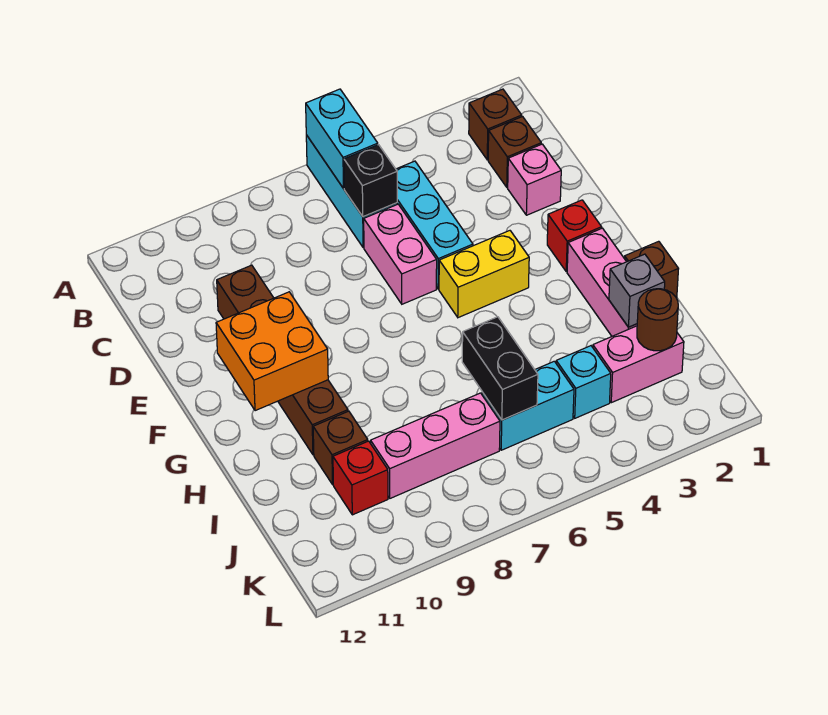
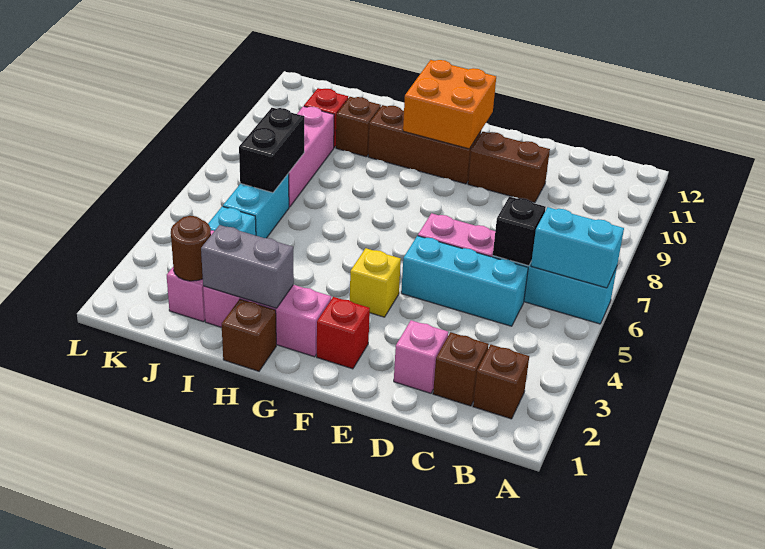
yellow 1x2 brick [439,231,529,318] -> yellow 1x1 brick [350,248,401,317]
grey 1x1 brick [609,254,665,327] -> grey 1x2 brick [201,225,294,308]
black 1x2 brick [462,317,538,420] -> black 1x2 brick turned to [239,108,304,193]

